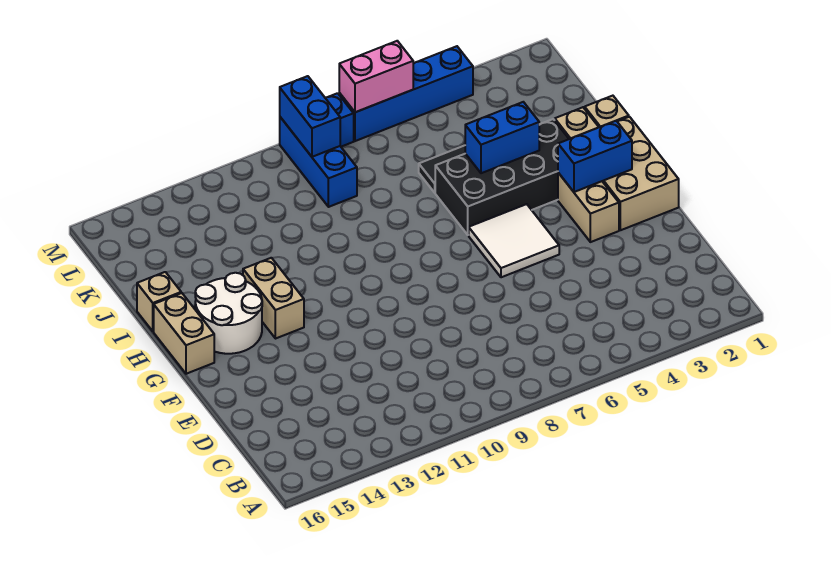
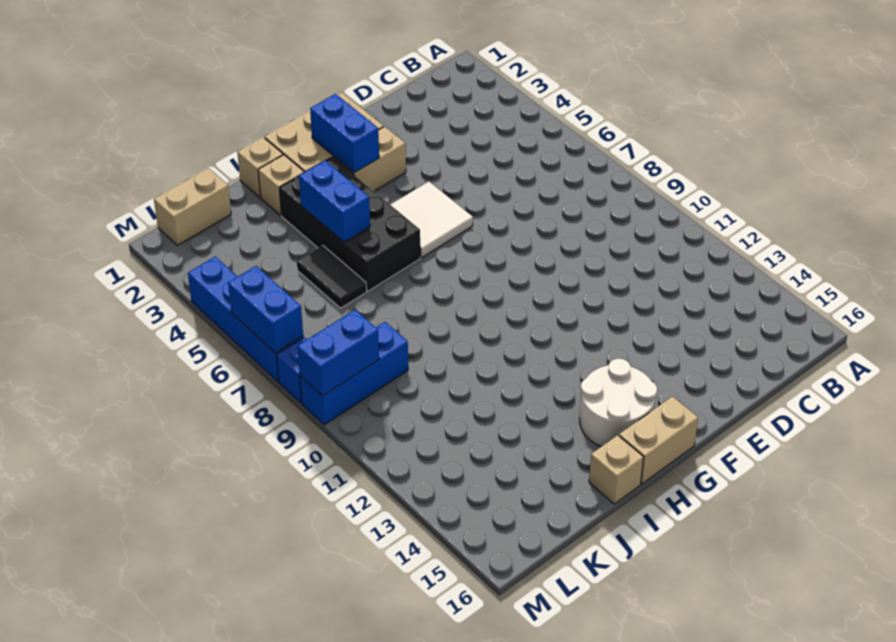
tan 1x2 brick [243,258,304,339] -> tan 1x2 brick moved to [154,168,231,245]
pink 1x2 brick [339,41,413,112] -> blue 1x2 brick [228,266,303,353]

